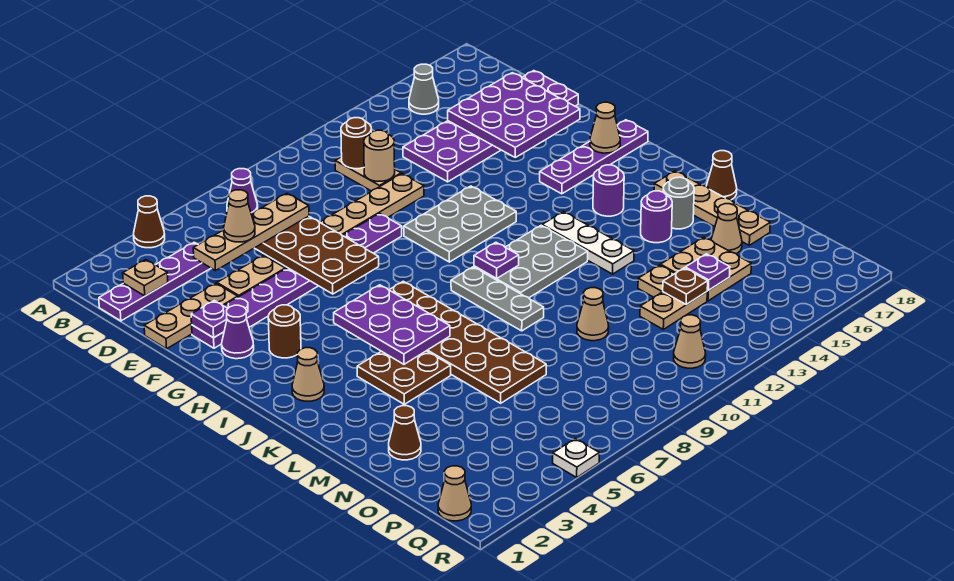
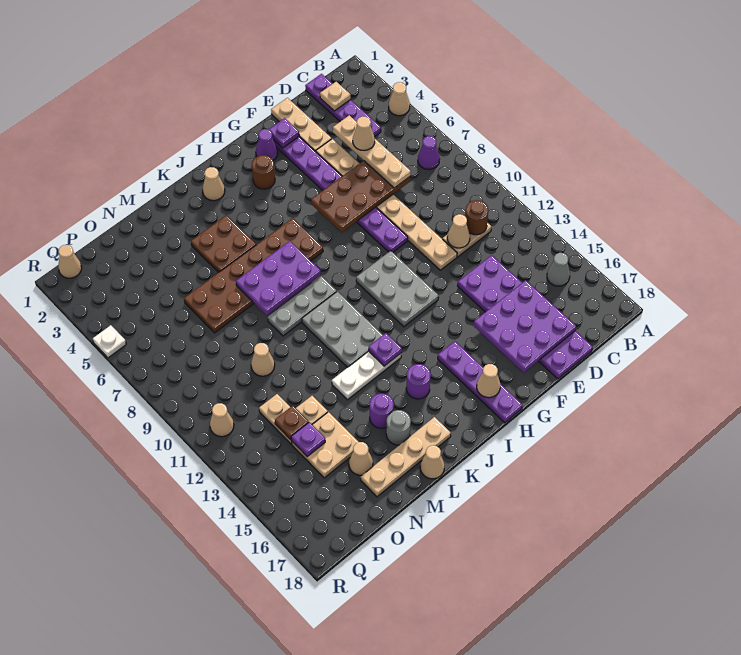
brown 1x1 cone [134,196,165,248] -> tan 1x1 cone [389,82,410,116]
tan 1x1 round brick [364,130,395,182] -> tan 1x1 cone [447,214,470,248]
purple 2x3 plate [334,285,450,364] -> purple 2x3 plate moved to [236,241,321,315]
purple 1x1 plate [474,242,519,279] -> purple 1x1 plate moved to [369,333,402,366]
brown 1x1 cone [706,151,737,200] -> tan 1x1 cone [420,445,444,479]
brown 1x1 cone [389,406,421,460] -> none

